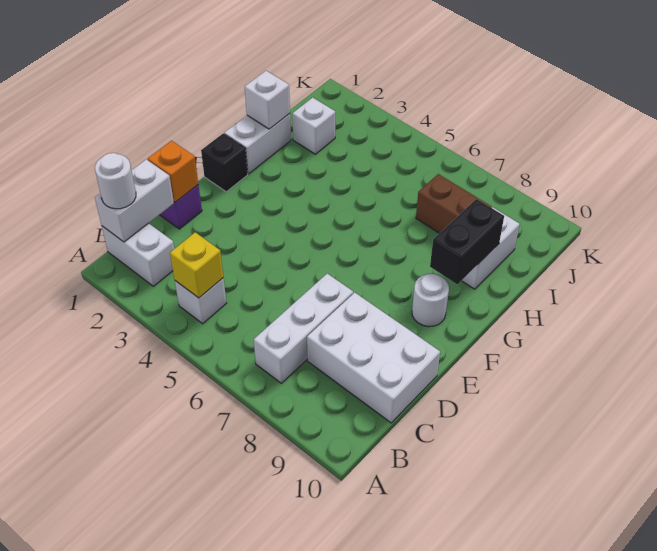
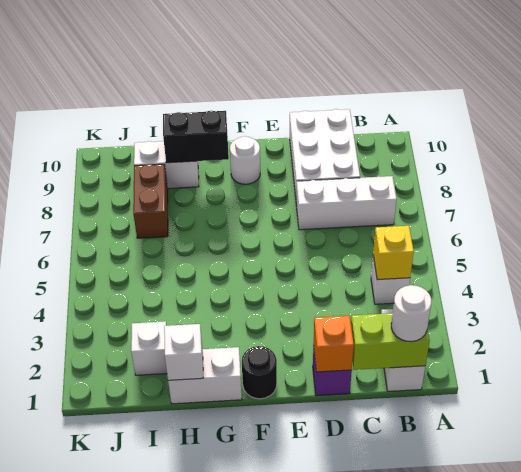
white 1x2 brick [95,159,174,242] -> lime 1x2 brick [351,313,430,370]
black 1x1 brick [201,134,248,192] -> black 1x1 round brick [242,346,277,399]

